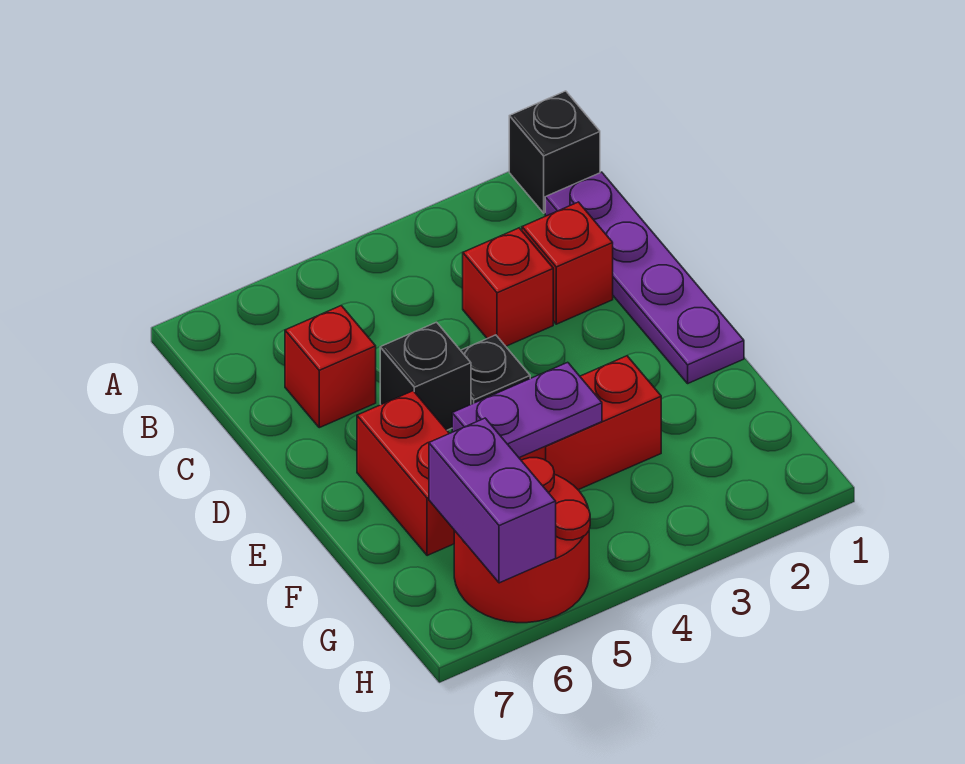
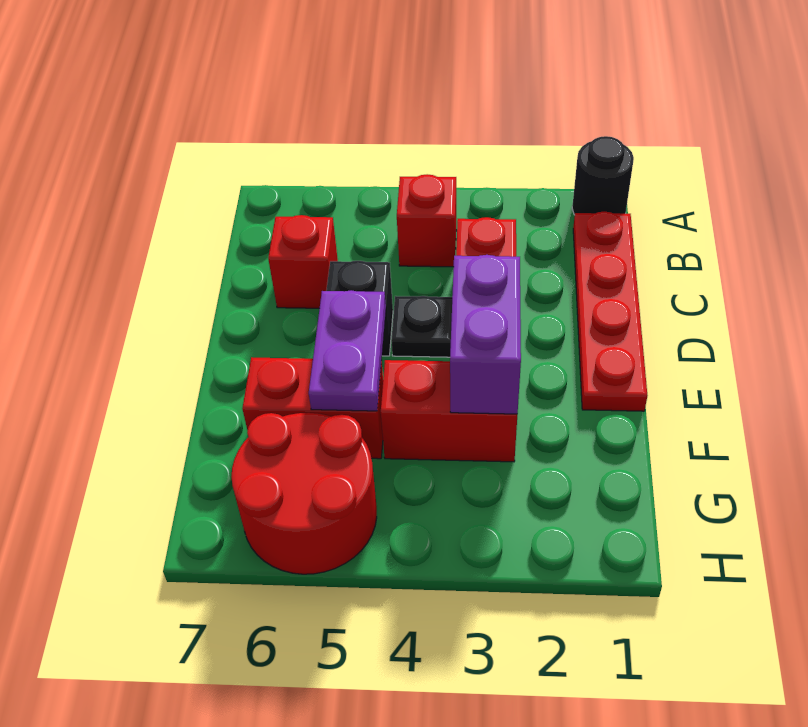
black 1x1 brick [509,91,600,213] -> black 1x1 round brick [572,136,634,215]
purple 1x4 plate [545,172,744,383] -> red 1x4 plate [573,212,648,411]
red 1x1 brick [522,202,613,324] -> red 1x1 brick moved to [397,174,456,267]
red 1x2 brick [357,391,454,556] -> red 1x2 brick turned to [242,357,383,459]
purple 1x2 plate [452,362,602,458] -> purple 1x2 plate turned to [309,290,386,411]
purple 1x2 brick [429,418,556,583] -> purple 1x2 brick moved to [450,255,521,414]

